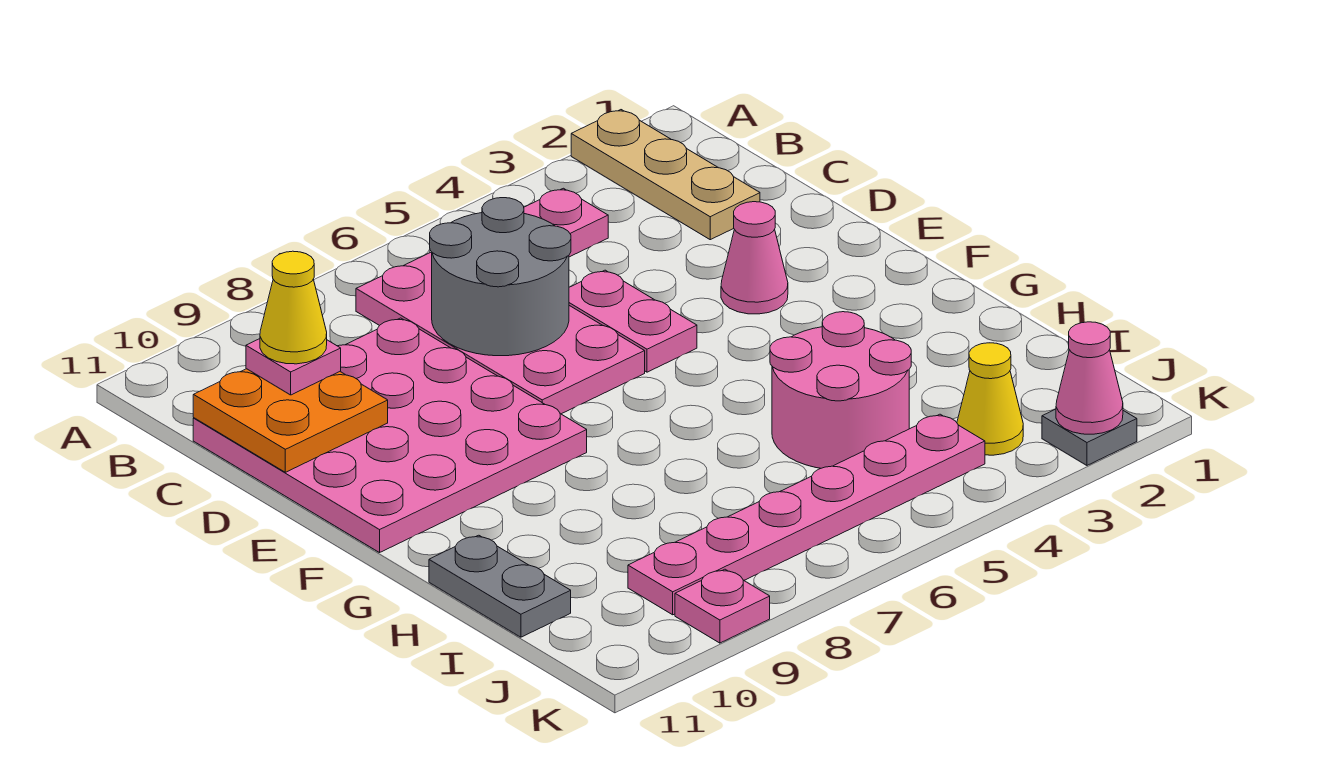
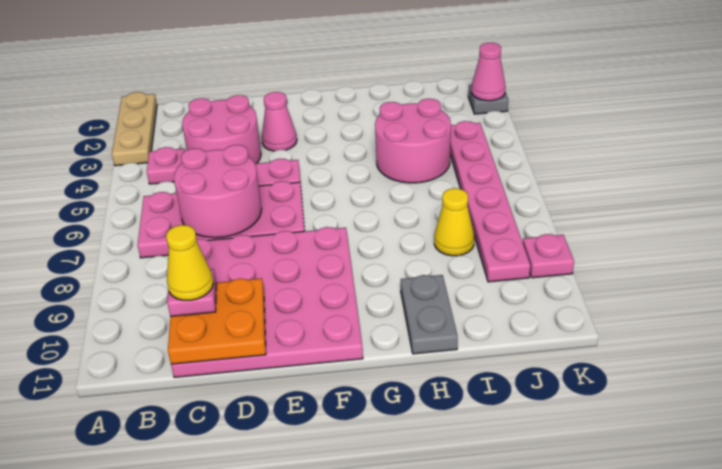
tan 1x3 plate [571,110,760,240] -> tan 1x3 plate turned to [112,92,157,166]
none -> pink 2x2 round brick [182,95,261,164]
grey 2x2 round brick [430,198,571,356] -> pink 2x2 round brick [174,145,262,238]
grey 1x2 plate [429,535,571,637] -> grey 1x2 plate turned to [401,275,458,354]
yellow 1x1 cone [957,343,1023,455] -> yellow 1x1 cone moved to [434,188,474,256]

